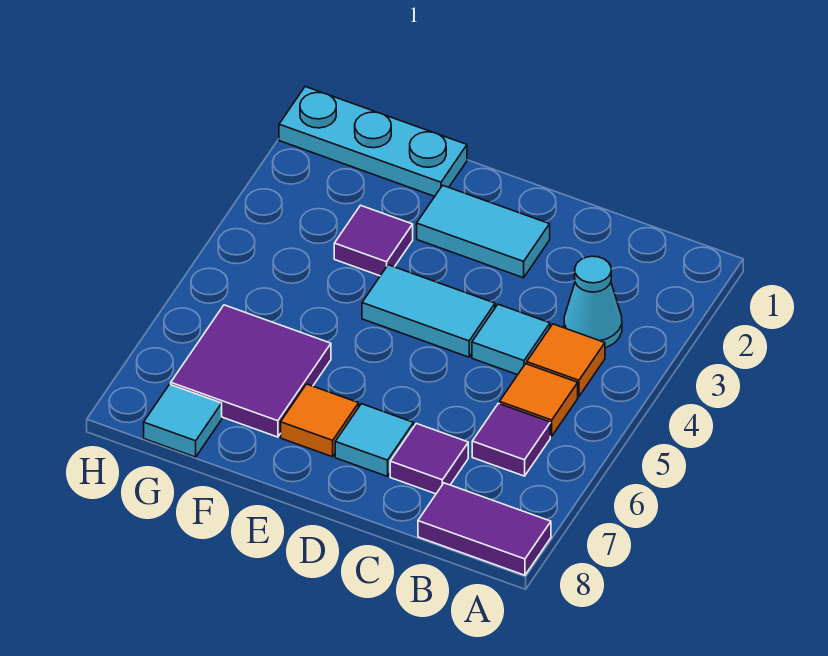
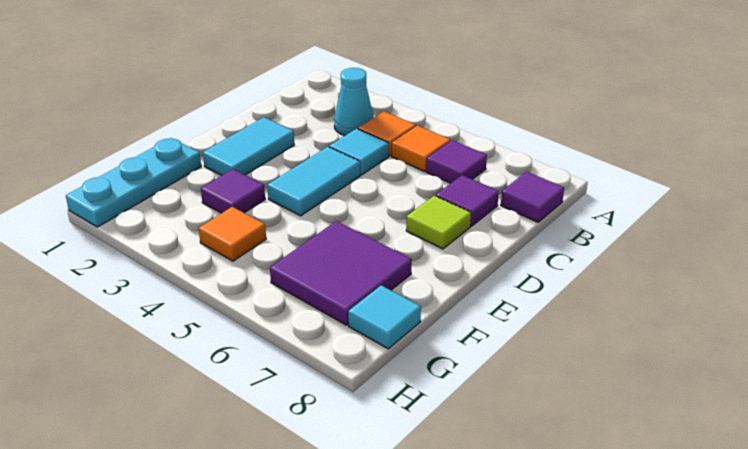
purple 1x2 tile [418,483,551,575] -> purple 1x1 tile [501,172,564,222]
cyan 1x1 tile [335,404,414,476] -> lime 1x1 tile [406,196,471,249]
orange 1x1 tile [281,384,359,457] -> orange 1x1 tile moved to [199,207,266,261]

